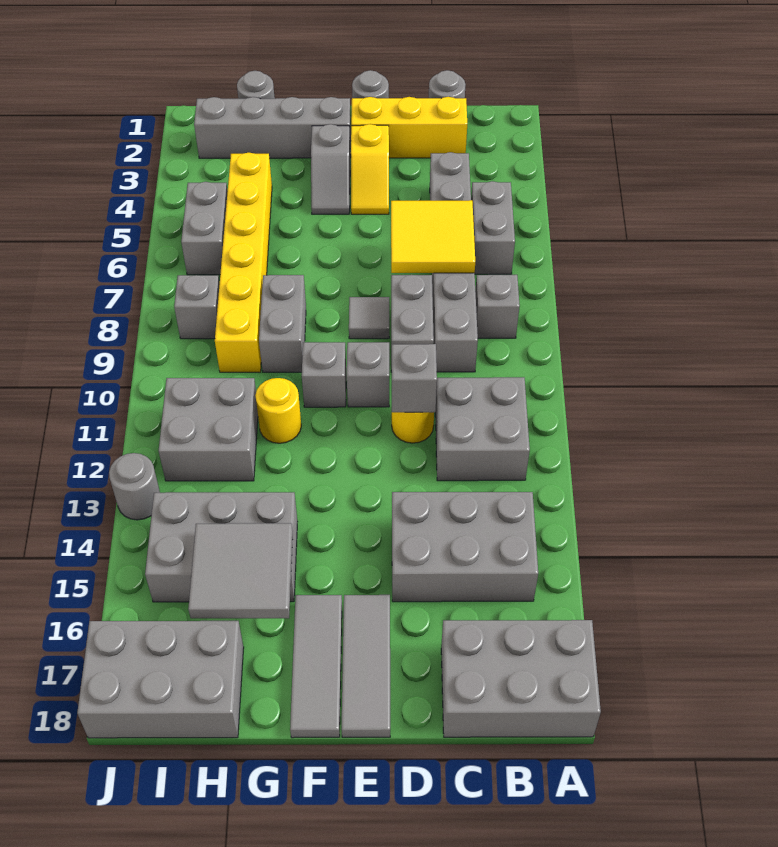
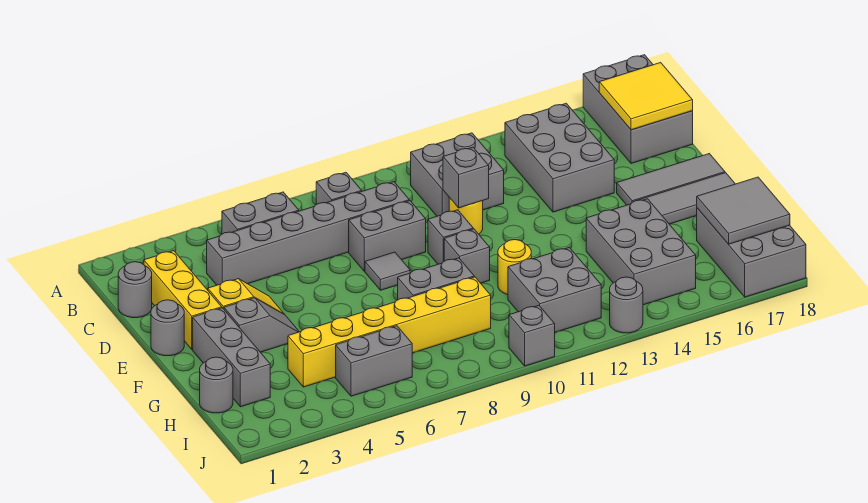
yellow 2x2 tile [391,200,475,273] -> yellow 2x2 tile moved to [599,63,693,130]
grey 1x4 brick [194,97,351,158] -> grey 1x3 brick [193,308,270,407]
grey 2x2 tile [188,523,293,618] -> grey 2x2 tile moved to [697,177,790,244]
grey 1x1 brick [174,275,220,339] -> grey 1x1 brick moved to [509,305,555,366]

